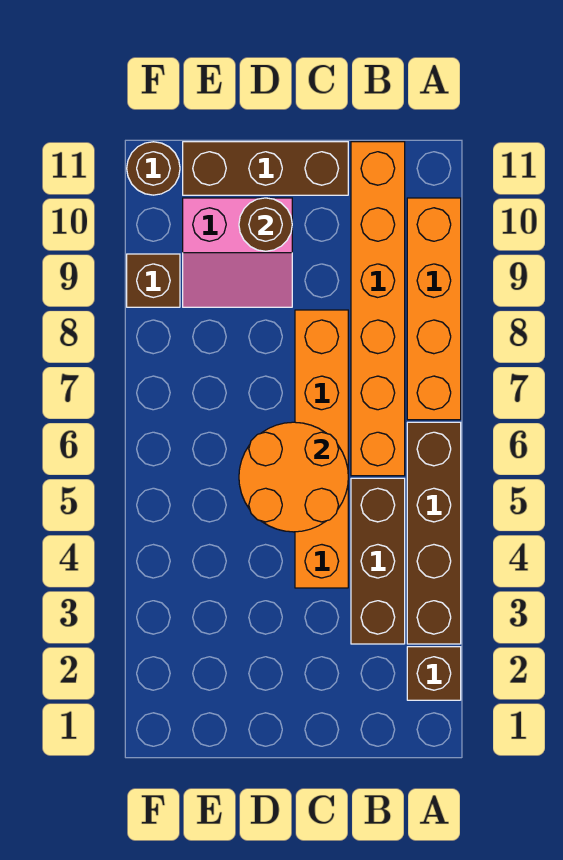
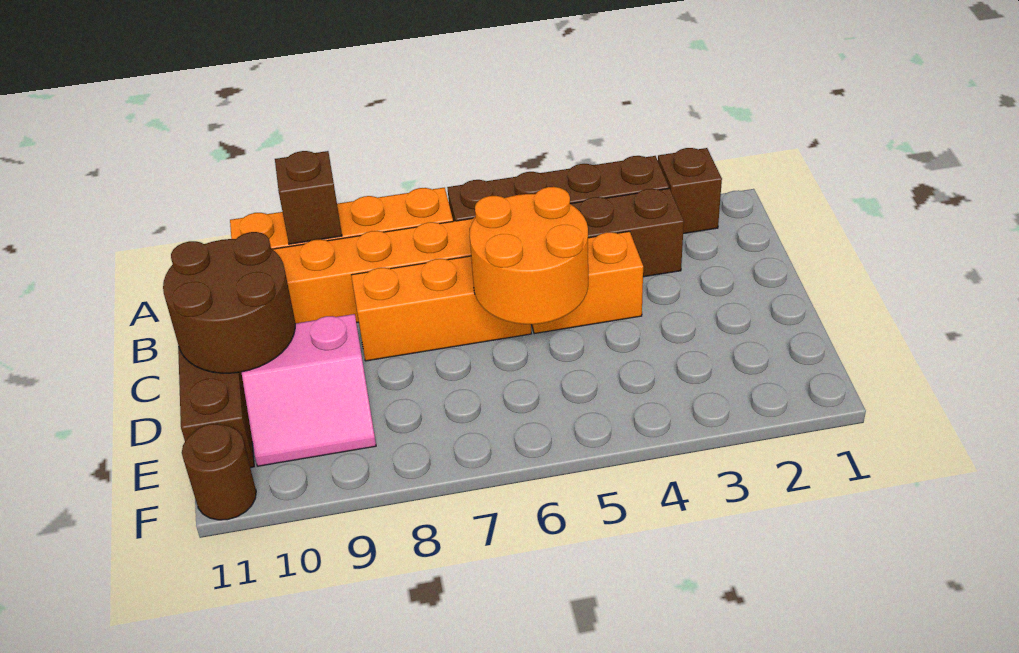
pink 2x2 slope [183,198,292,307] -> pink 2x2 slope turned to [242,314,376,466]
brown 1x1 round brick [239,198,292,251] -> brown 2x2 round brick [163,232,295,373]
brown 1x1 brick [127,254,180,307] -> brown 1x1 brick moved to [275,151,342,244]

